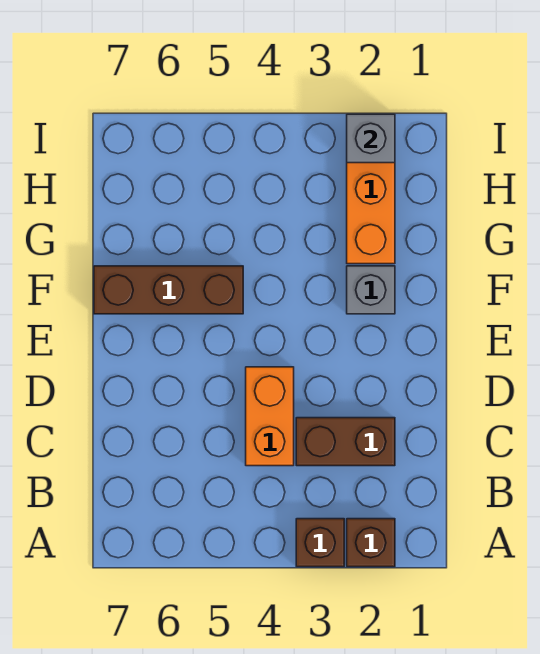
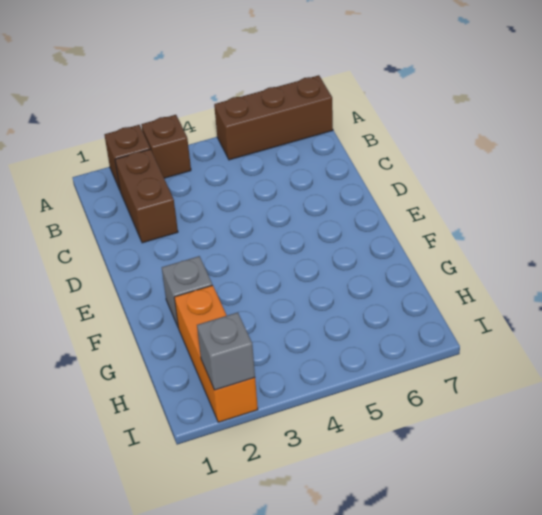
brown 1x2 brick [296,418,395,466] -> brown 1x2 brick turned to [115,149,178,243]
orange 1x2 brick [246,367,294,466] -> none
brown 1x3 brick [94,266,243,314] -> brown 1x3 brick moved to [214,75,333,160]

